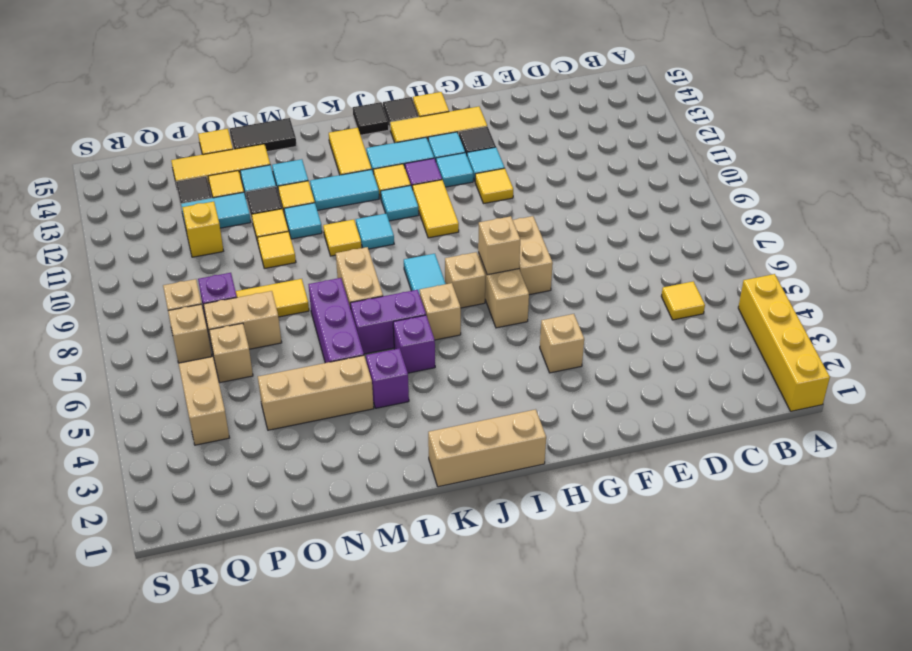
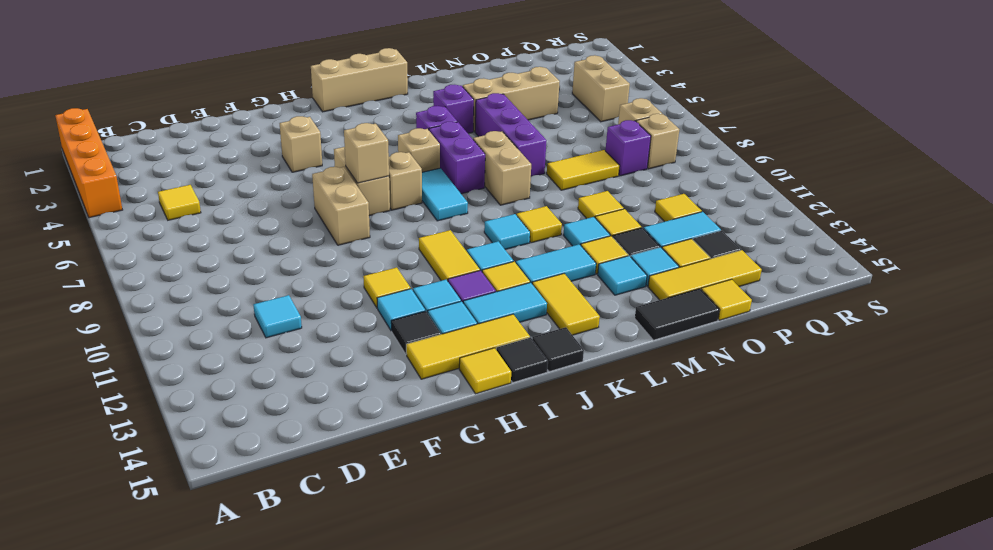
yellow 1x4 brick [738,274,830,411] -> orange 1x4 brick [55,108,122,218]
none -> cyan 1x1 tile [253,295,302,338]
purple 1x2 brick [350,290,426,354] -> purple 1x2 brick turned to [429,122,485,194]
tan 1x2 brick [204,291,282,351] -> none
tan 1x1 brick [209,323,253,383] -> none
yellow 1x1 brick [182,202,223,257] -> yellow 1x1 tile [655,194,702,222]

